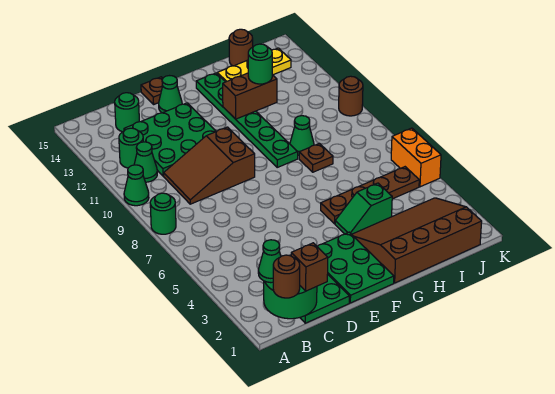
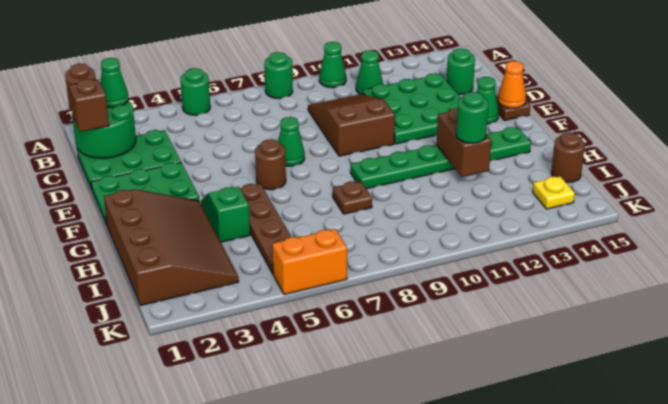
green 1x1 round brick [119,128,143,168] -> green 1x1 round brick moved to [180,68,210,115]
none -> orange 1x1 cone [498,61,526,108]
green 1x1 cone [290,116,314,155] -> green 1x1 cone moved to [278,117,305,166]
yellow 1x3 plate [217,48,291,82] -> yellow 1x1 plate [533,176,575,209]
brown 1x1 round brick [339,76,363,116] -> brown 1x1 round brick moved to [255,139,286,190]

